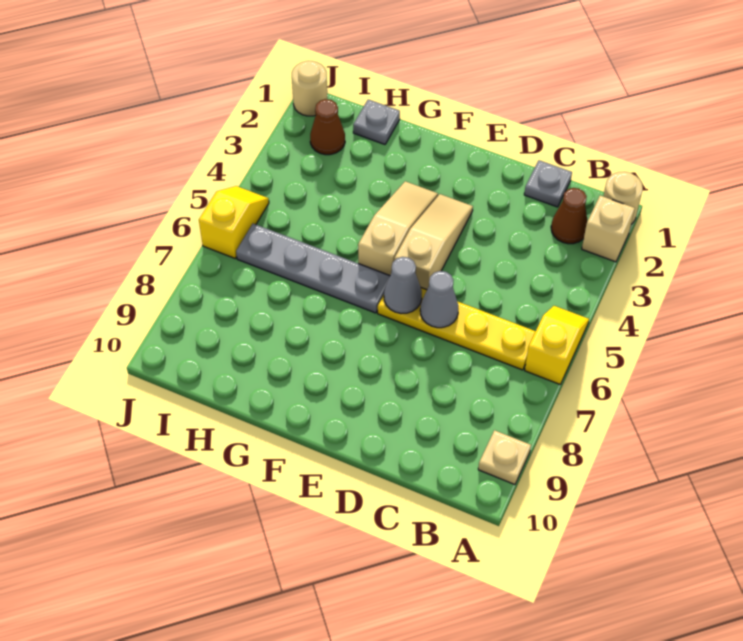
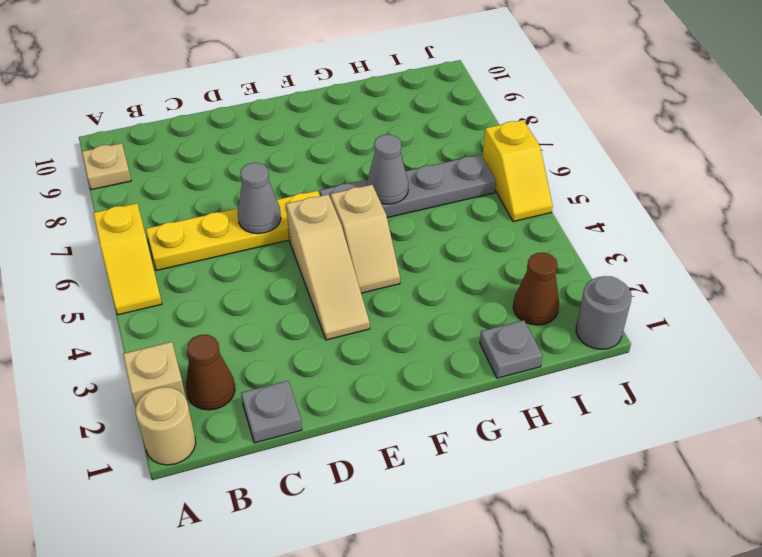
grey 1x1 cone [384,257,422,313] -> grey 1x1 cone moved to [367,135,408,204]
tan 1x3 slope [358,181,438,275] -> tan 1x2 slope [331,185,400,293]
tan 1x1 round brick [292,61,327,116] -> grey 1x1 round brick [576,276,631,349]

